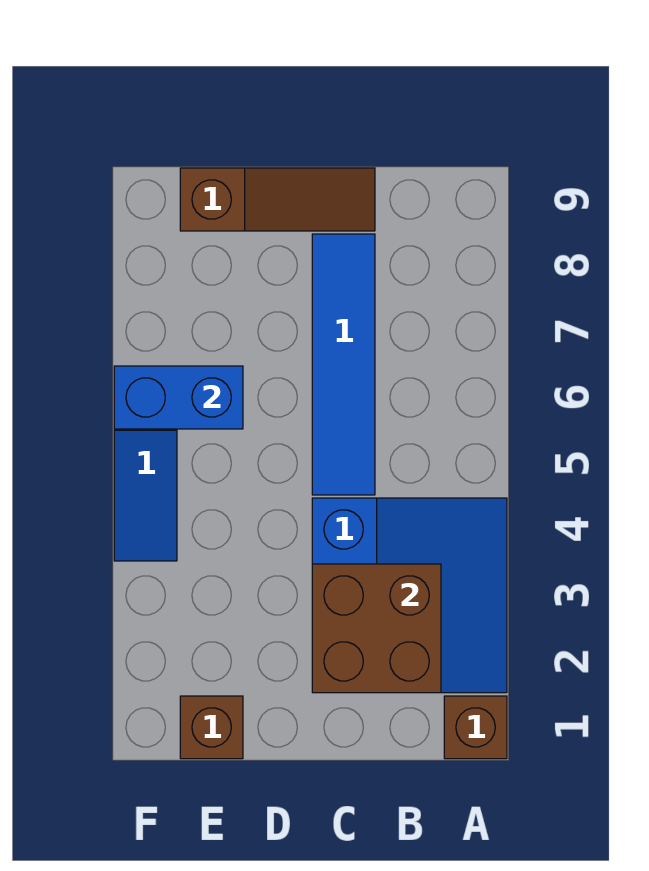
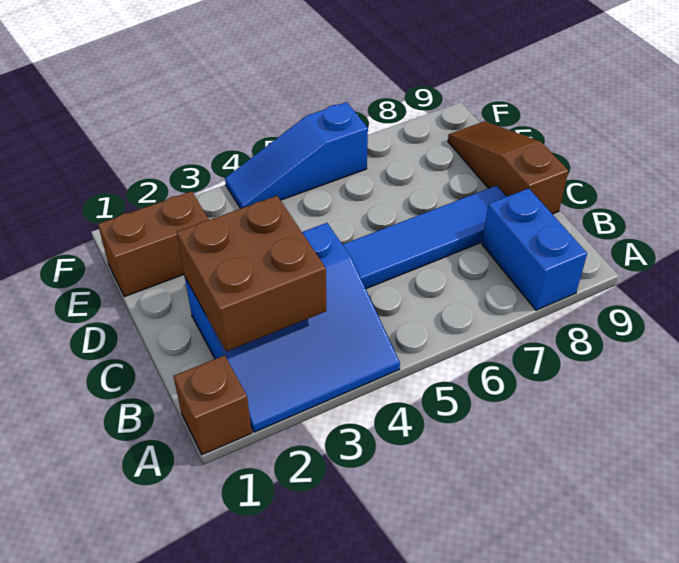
brown 1x3 slope [180,168,375,231] -> brown 1x3 slope turned to [448,121,568,214]
brown 1x1 brick [180,696,243,759] -> brown 1x2 brick [98,191,209,297]
blue 1x2 brick [114,366,243,429] -> blue 1x2 brick moved to [482,188,587,310]

